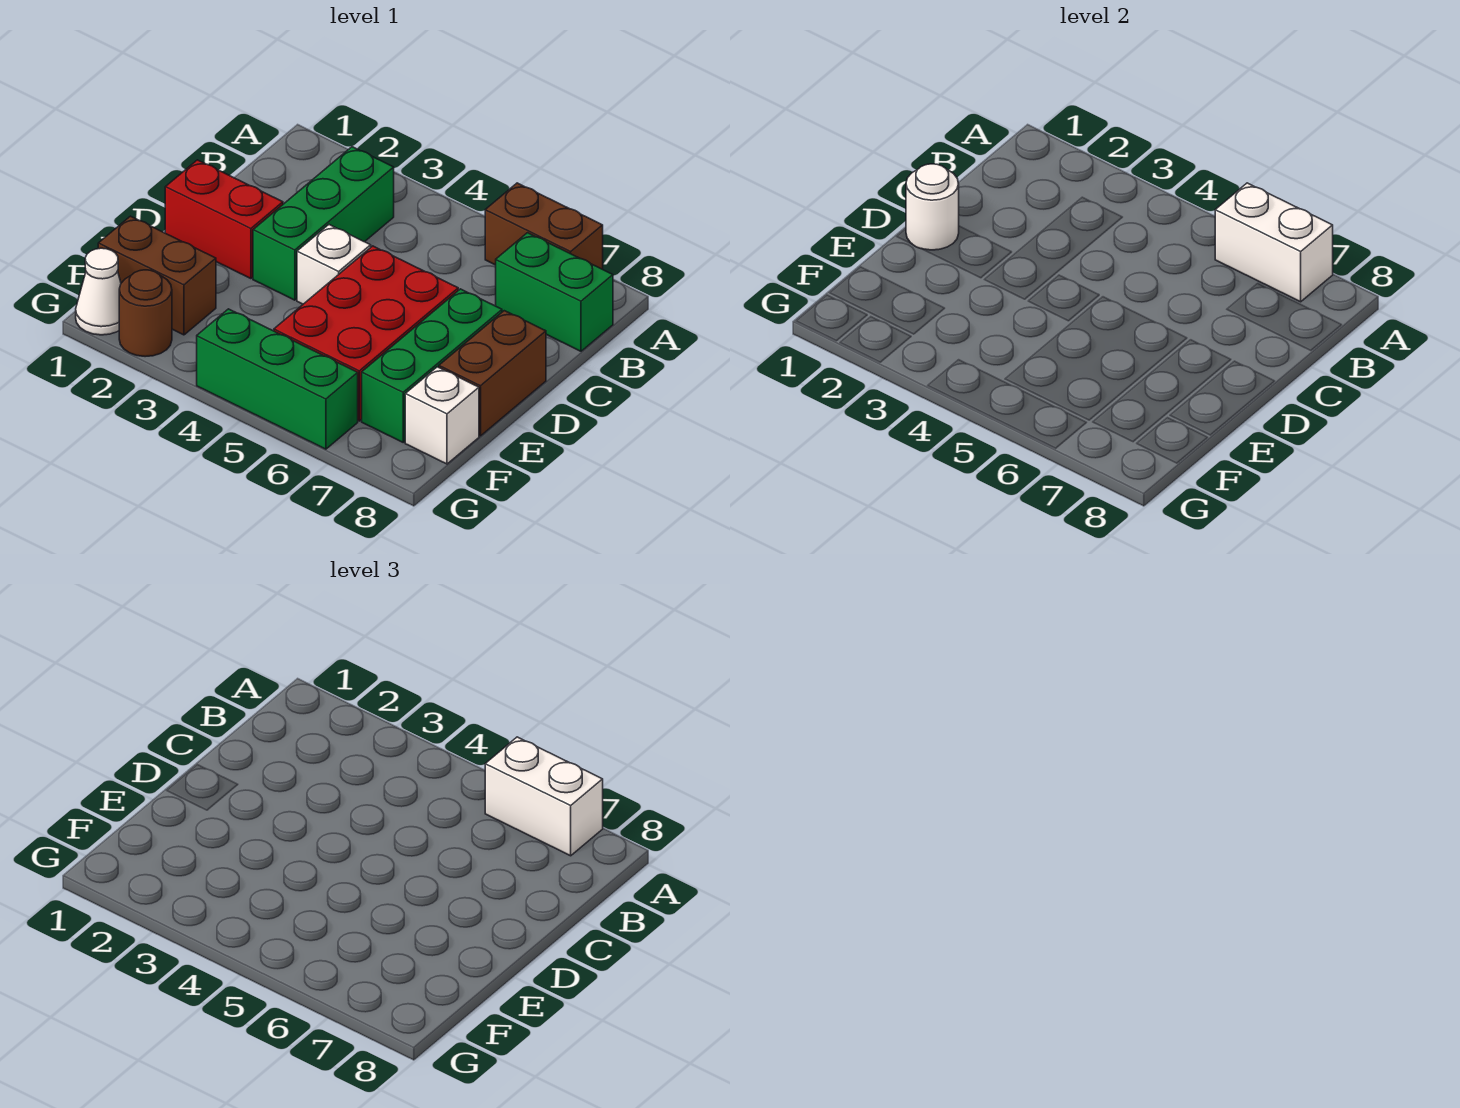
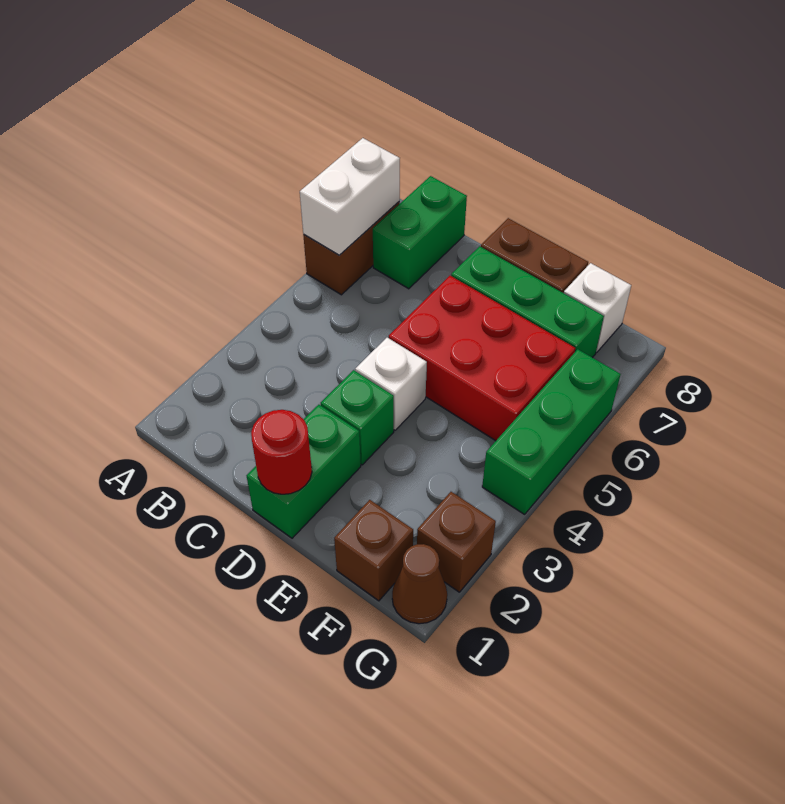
white 1x2 brick [485,737,603,856] -> none
green 1x3 brick [253,147,394,300] -> green 1x1 brick [321,370,394,465]
red 1x2 brick [165,160,283,279] -> green 1x2 brick [247,405,361,538]
white 1x1 round brick [906,164,959,250] -> red 1x1 round brick [251,410,312,494]
brown 1x2 brick [98,216,216,335] -> brown 1x1 brick [334,500,413,601]
white 1x1 cone [76,248,121,335] -> brown 1x1 cone [392,544,447,624]
brown 1x1 round brick [119,270,172,357] -> brown 1x1 brick [417,492,496,592]

